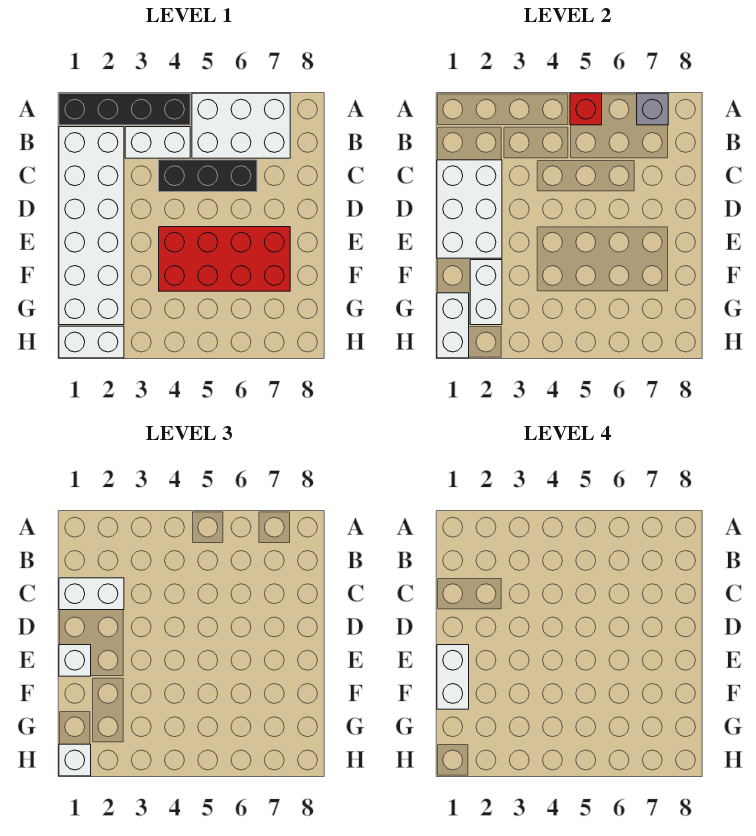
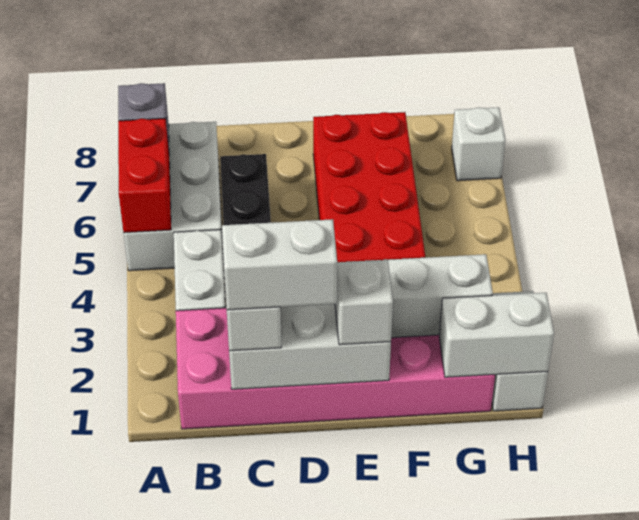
black 1x4 brick [59,93,190,125] -> none
red 1x1 brick [570,93,602,125] -> red 1x2 brick [118,119,171,233]
white 2x6 brick [59,127,124,325] -> pink 2x6 brick [176,308,495,429]
white 1x2 brick [437,645,469,709] -> white 1x2 brick moved to [222,219,338,310]
white 1x1 brick [59,744,91,776] -> white 1x1 brick moved to [452,107,505,181]

